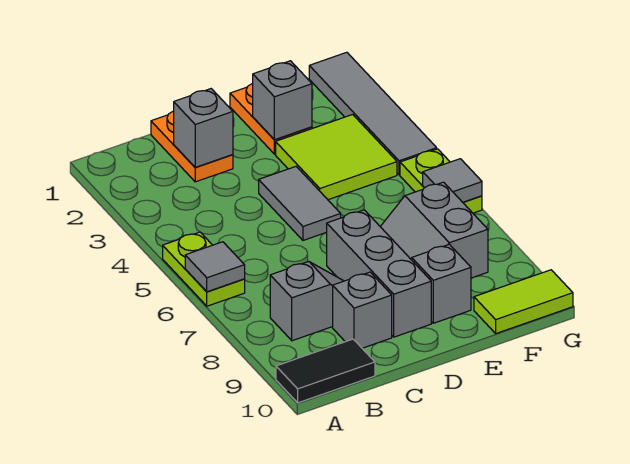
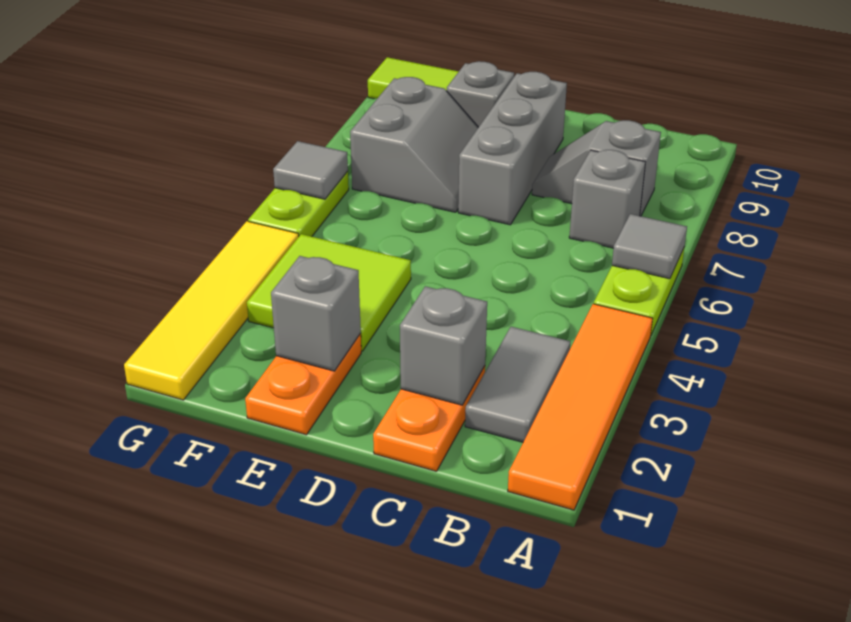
none -> orange 1x4 tile [508,304,653,510]
black 1x2 tile [276,339,375,403] -> none
grey 1x1 brick [333,272,392,348] -> grey 1x1 brick moved to [569,150,645,248]
grey 1x2 tile [259,167,341,240] -> grey 1x2 tile moved to [465,327,570,442]
grey 1x4 tile [309,52,437,175] -> yellow 1x4 tile [124,221,299,400]

